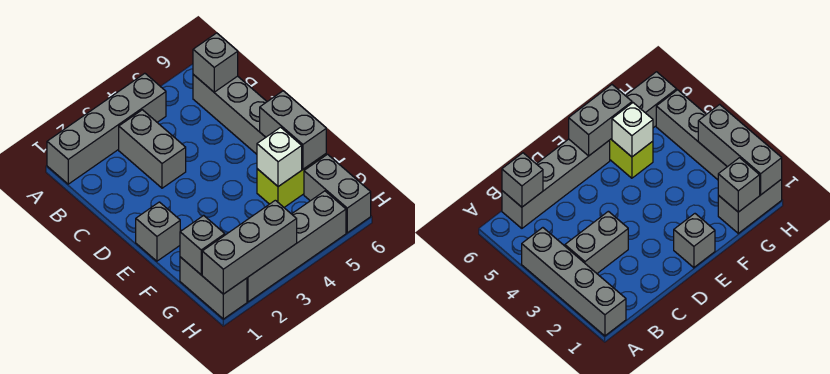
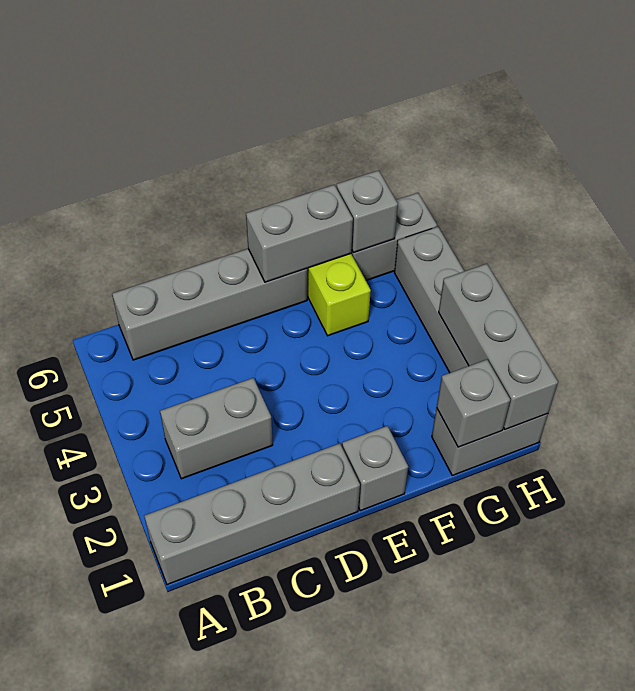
grey 1x4 brick [47,73,166,184] -> grey 1x4 brick turned to [144,443,360,585]
grey 1x1 brick [193,33,238,92] -> grey 1x1 brick moved to [337,170,398,253]
white 1x1 brick [257,127,302,187] -> none

